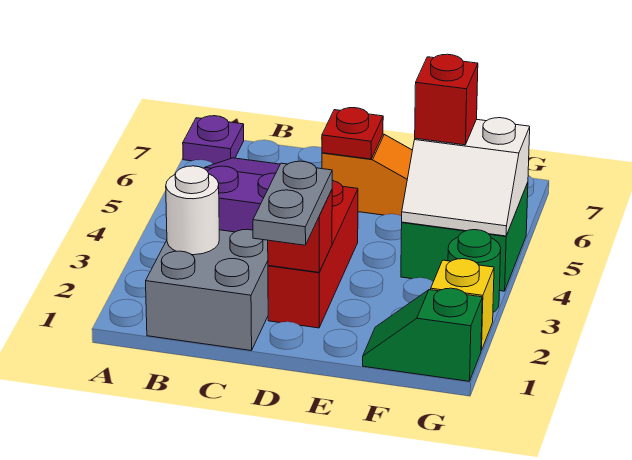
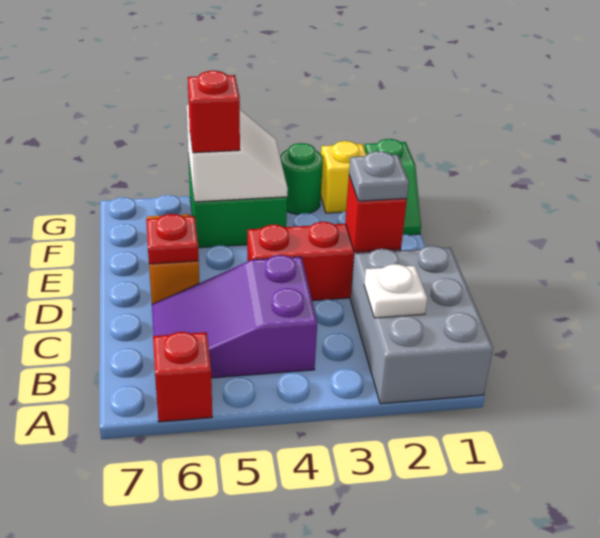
none -> red 1x1 brick [153,332,212,422]
purple 1x1 plate [183,116,244,164] -> none
grey 2x2 brick [146,229,268,351] -> grey 2x3 brick [350,246,493,404]
white 1x1 round brick [166,166,219,255] -> white 1x1 plate [364,264,427,318]
grey 1x2 plate [253,161,332,245] -> grey 1x1 plate [349,151,409,201]

